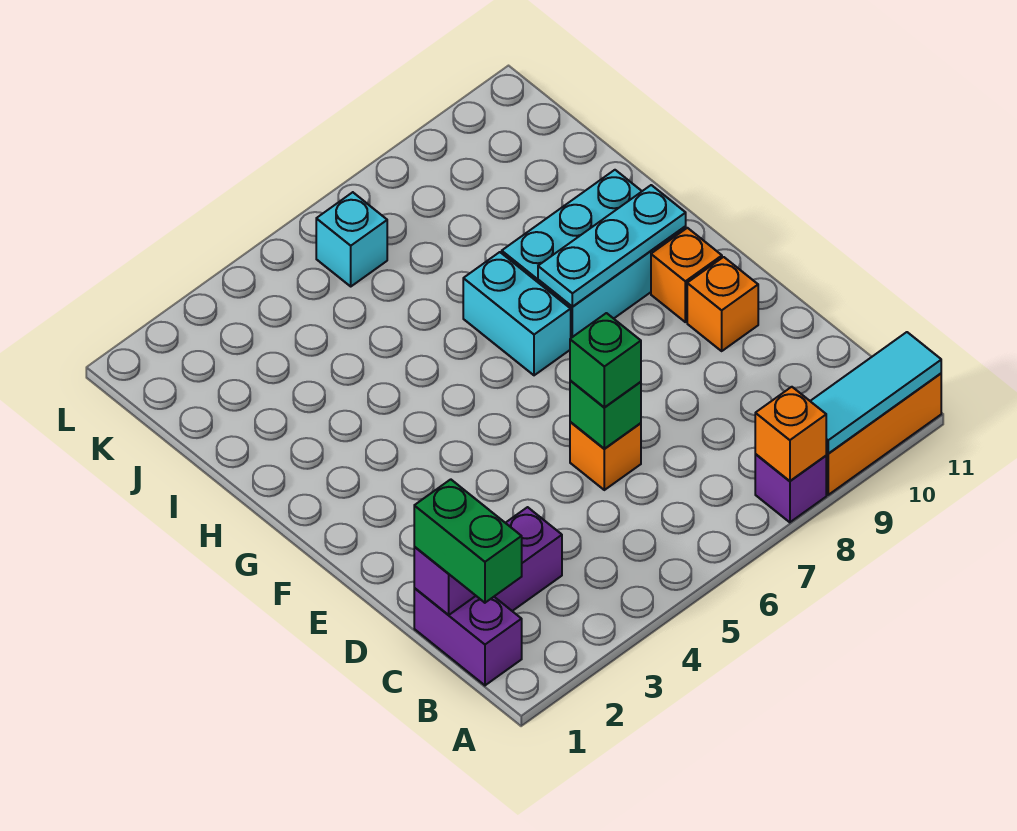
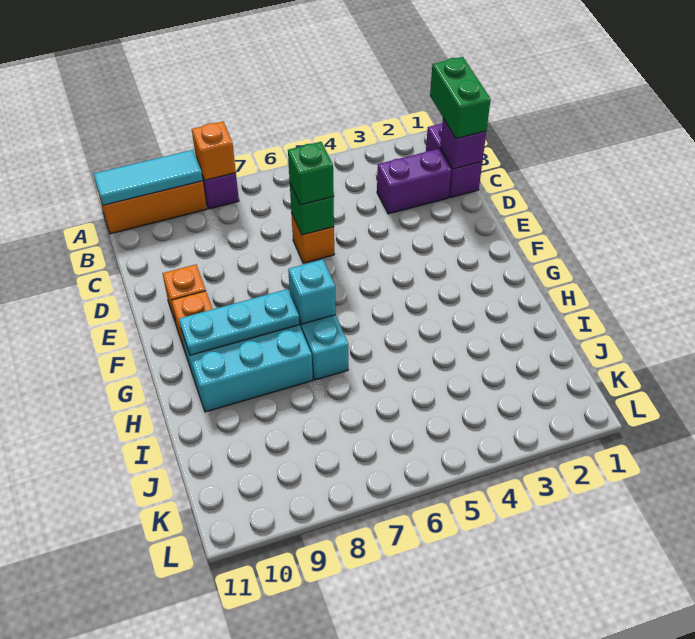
cyan 1x1 brick [316,192,387,286] -> cyan 1x1 brick moved to [288,260,336,324]

